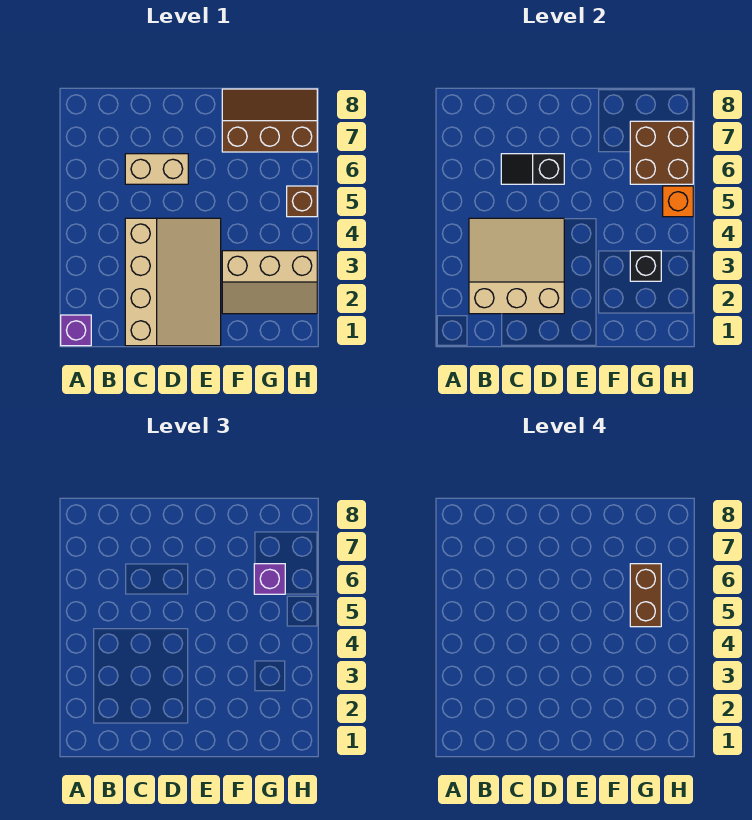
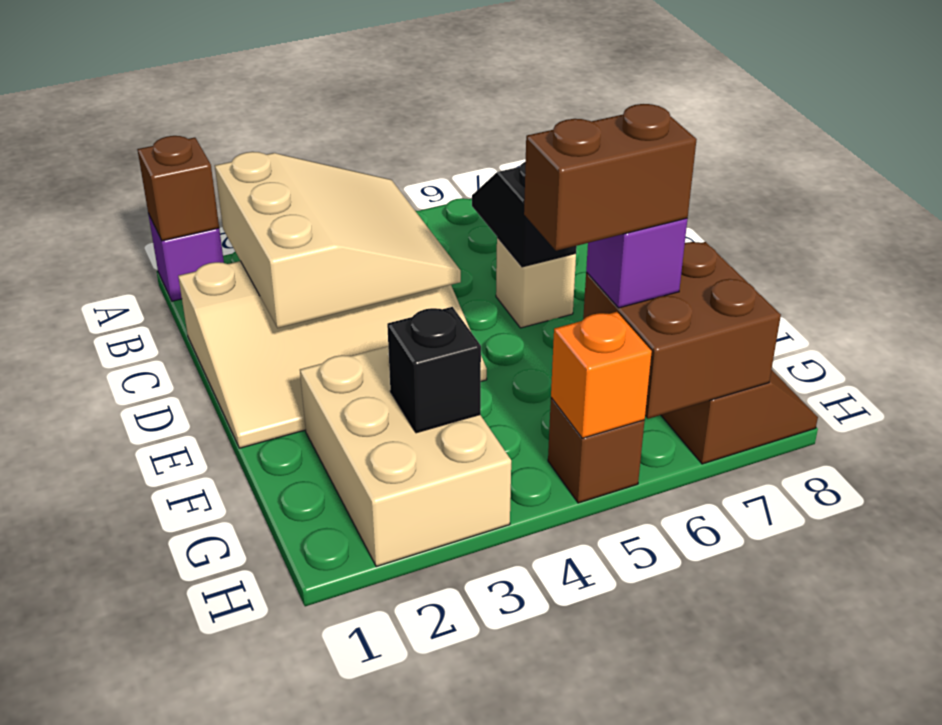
none -> brown 1x1 brick [137,136,219,241]
tan 1x2 brick [125,154,188,184] -> tan 1x1 brick [496,237,576,328]
tan 2x3 slope [222,251,317,314] -> tan 2x3 brick [300,346,511,567]

